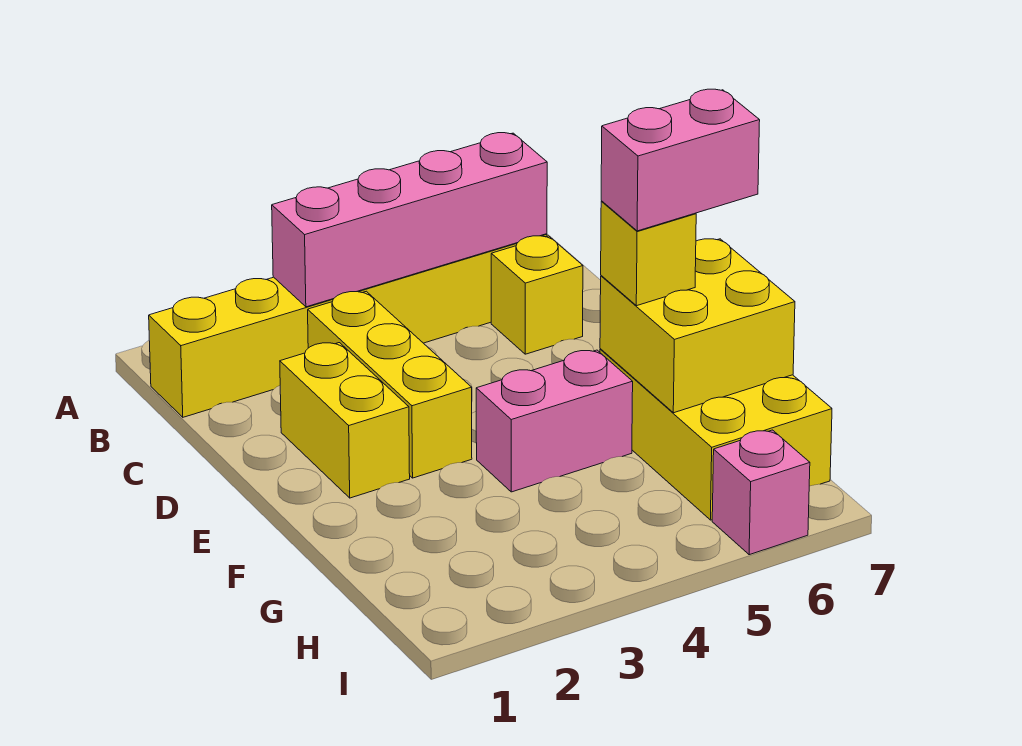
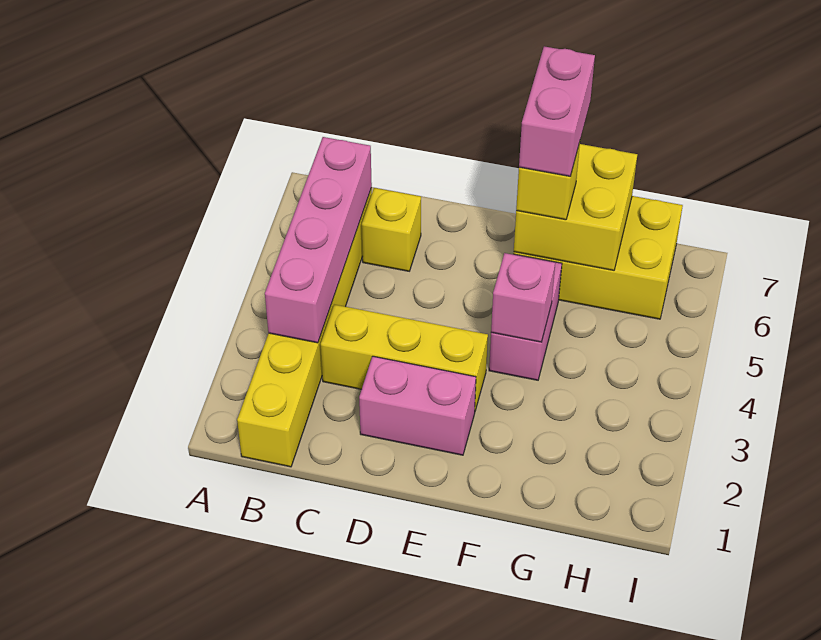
yellow 1x2 brick [280,343,410,498] -> pink 1x2 brick [359,356,476,455]
pink 1x1 brick [712,430,810,555] -> pink 1x1 brick moved to [491,253,555,342]

